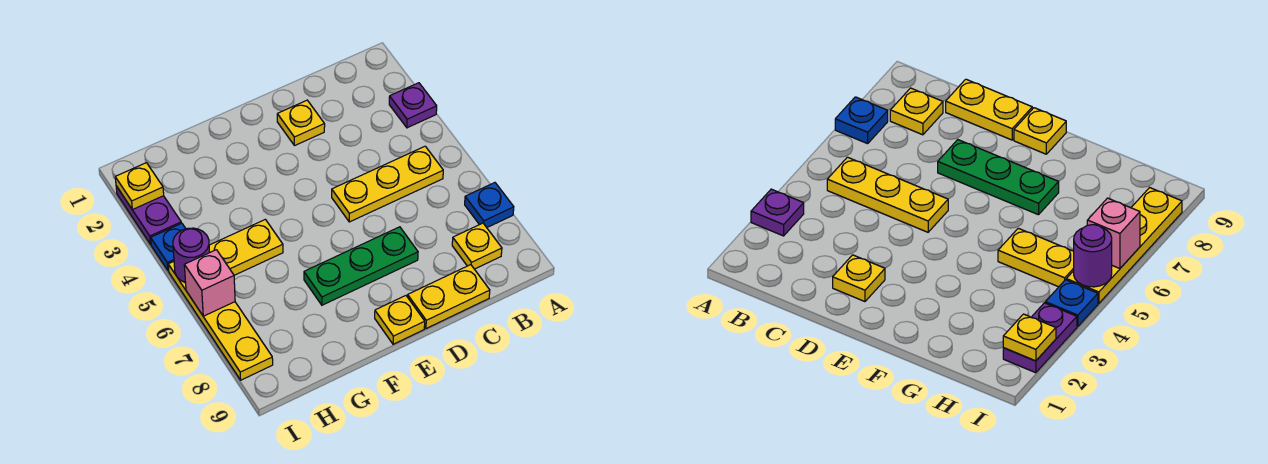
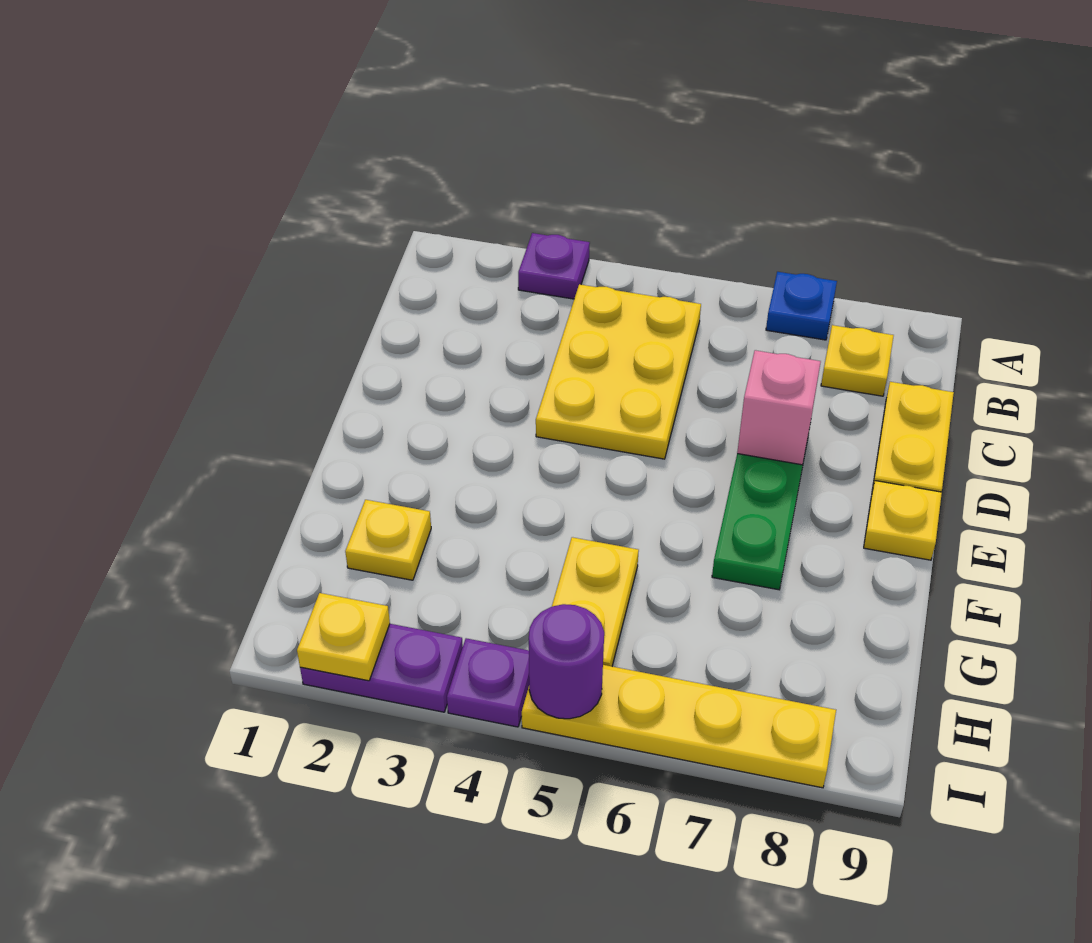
yellow 1x3 plate [332,146,443,222] -> yellow 2x3 plate [536,284,701,459]
yellow 1x1 plate [277,100,325,146] -> yellow 1x1 plate moved to [345,500,431,580]
blue 1x1 plate [151,223,186,271] -> purple 1x1 plate [447,638,529,727]
pink 1x1 brick [184,250,235,316] -> pink 1x1 brick moved to [737,350,821,465]

